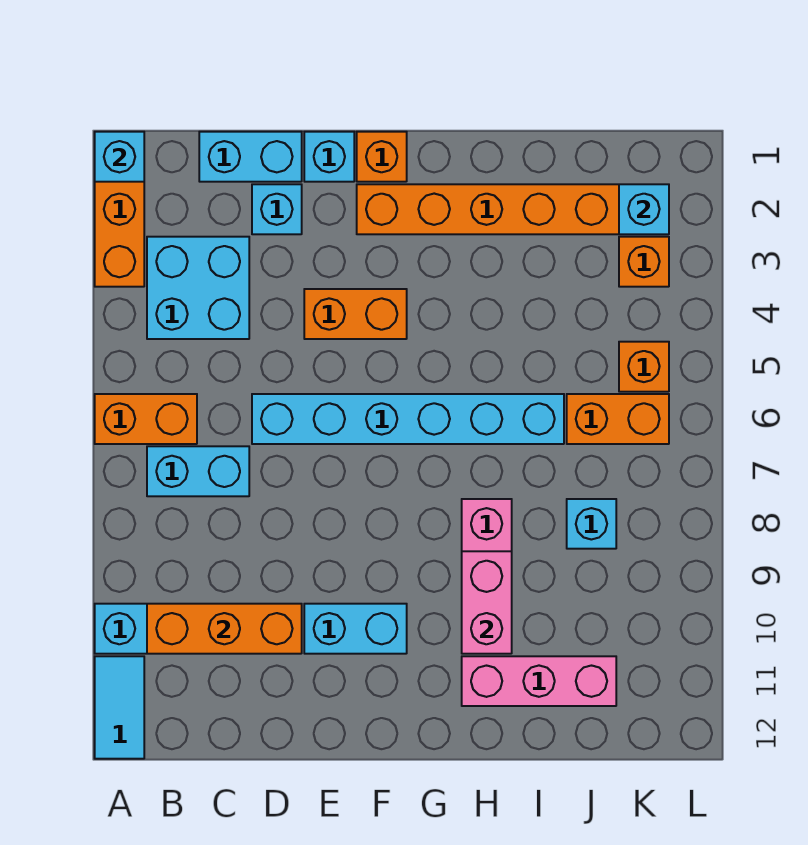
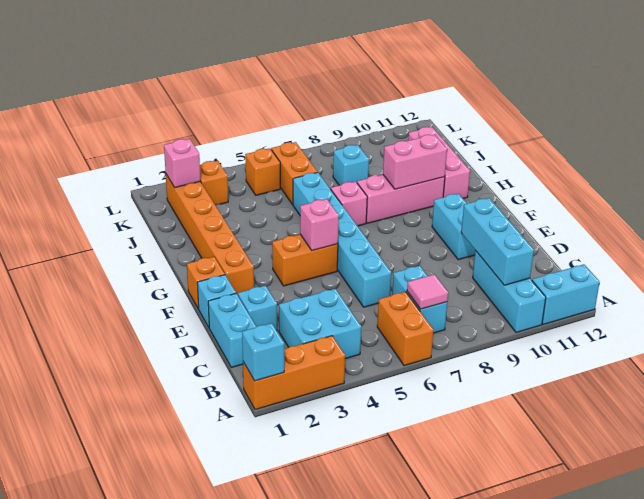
cyan 1x2 tile [95,656,144,759] -> cyan 1x2 brick [532,264,600,325]
none -> pink 1x1 tile [407,274,448,309]
orange 1x3 brick [147,604,302,654] -> cyan 1x3 brick [461,198,534,285]
orange 1x2 brick [304,289,407,339] -> orange 1x2 brick turned to [272,234,338,286]
none -> pink 1x1 brick [300,199,339,251]
none -> pink 1x1 brick [331,181,367,226]
cyan 1x1 brick [619,184,669,234] -> pink 1x1 brick [164,139,200,187]

